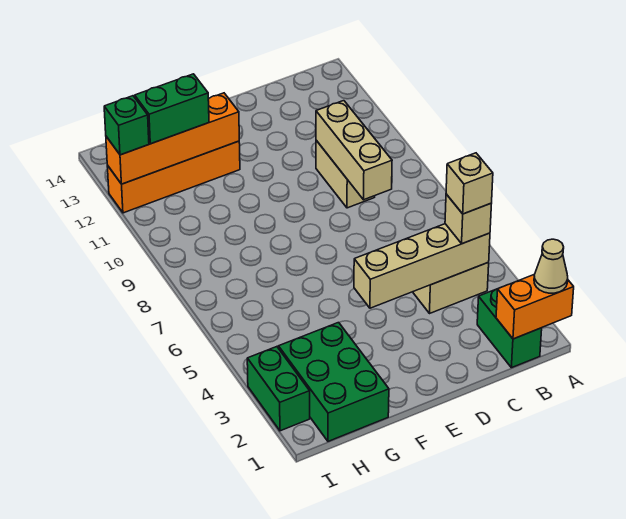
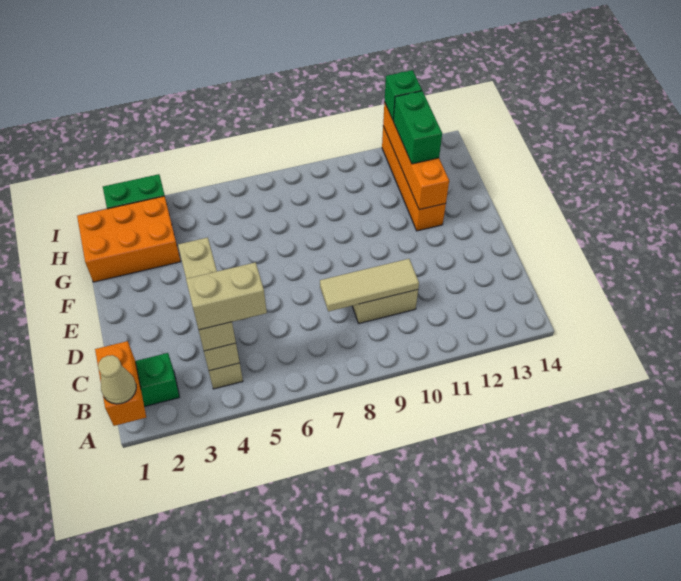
tan 1x1 brick [446,153,493,214] -> tan 1x2 brick [186,262,267,330]
tan 1x3 brick [316,101,392,200] -> tan 1x3 tile [320,259,419,311]
green 2x3 brick [279,323,389,441] -> orange 2x3 brick [77,196,181,282]

